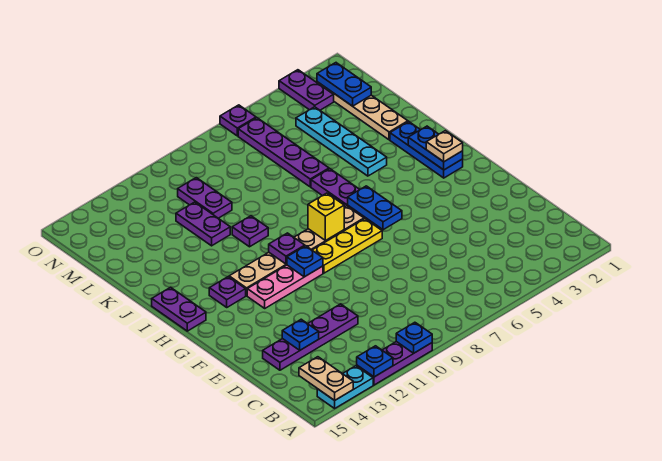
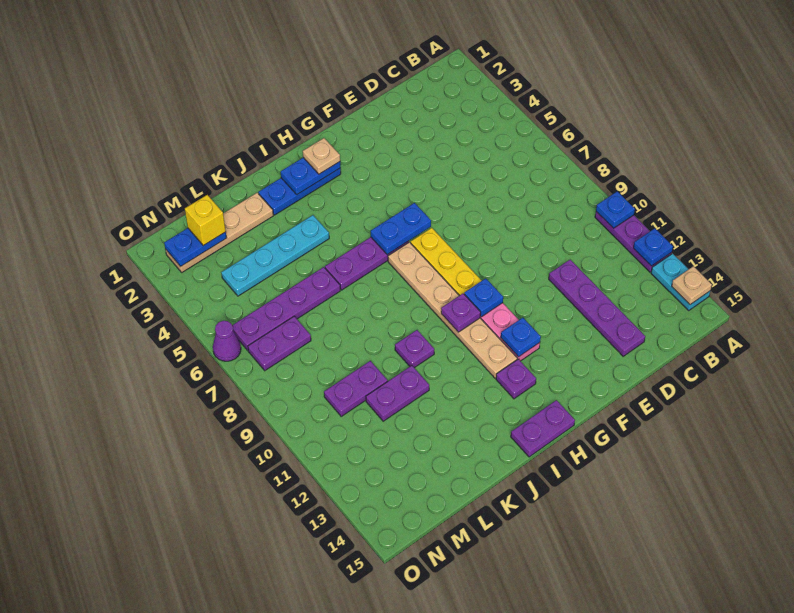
tan 1x2 plate [299,357,353,400] -> tan 1x1 plate [672,266,712,305]
blue 1x1 plate [282,319,319,350] -> blue 1x1 plate moved to [501,318,541,357]
yellow 1x1 brick [308,193,344,240] -> yellow 1x1 brick moved to [185,195,226,246]
purple 1x2 plate [279,70,334,110] -> purple 1x2 plate moved to [248,316,311,371]
purple 1x1 plate [220,105,256,136] -> purple 1x1 cone [213,321,241,361]

